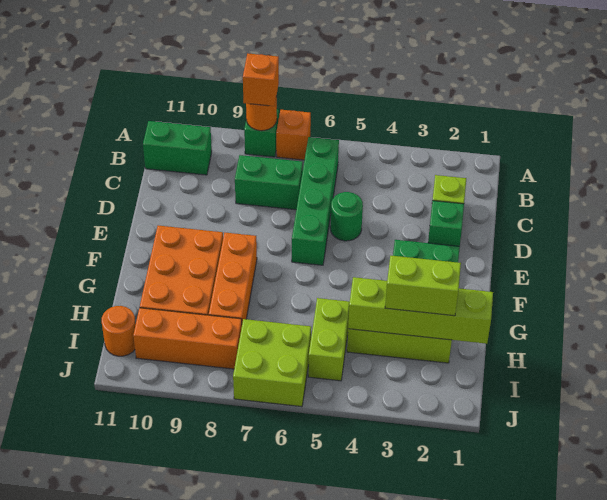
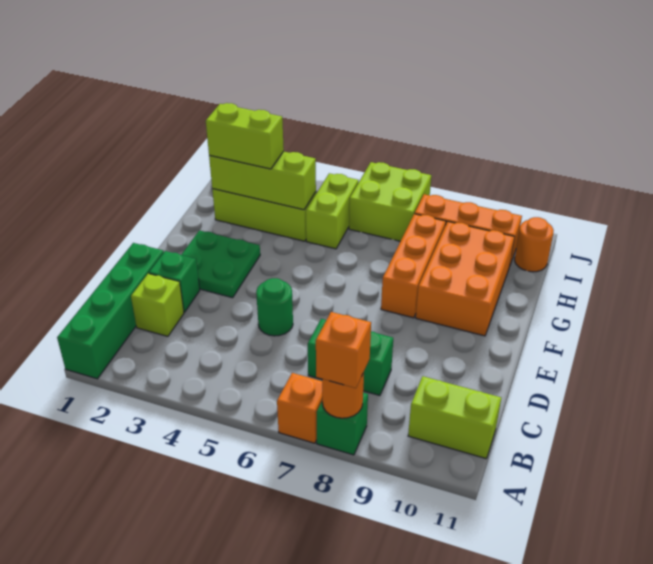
green 1x4 brick [292,137,339,265] -> green 1x4 brick moved to [57,243,164,379]
green 1x2 brick [143,121,212,175] -> lime 1x2 brick [408,376,501,458]
lime 1x4 brick [348,277,493,344] -> lime 1x3 brick [209,151,316,210]

